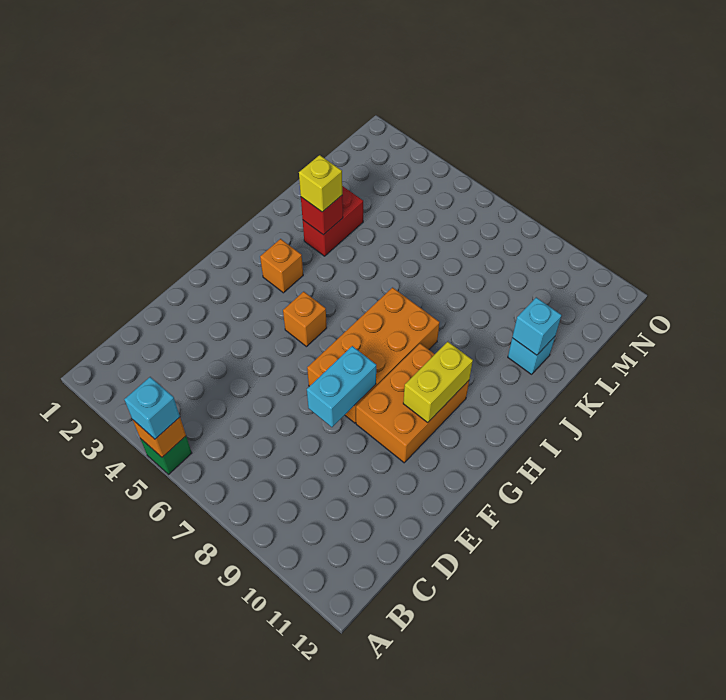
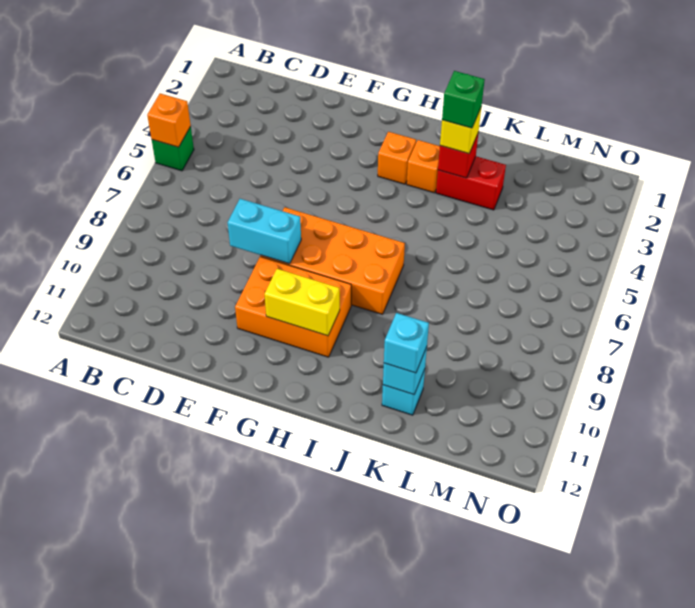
cyan 1x1 brick [124,377,180,439] -> cyan 1x1 brick moved to [384,313,429,373]
orange 1x1 brick [283,292,327,347] -> orange 1x1 brick moved to [407,140,440,193]
none -> green 1x1 brick [442,71,485,128]

